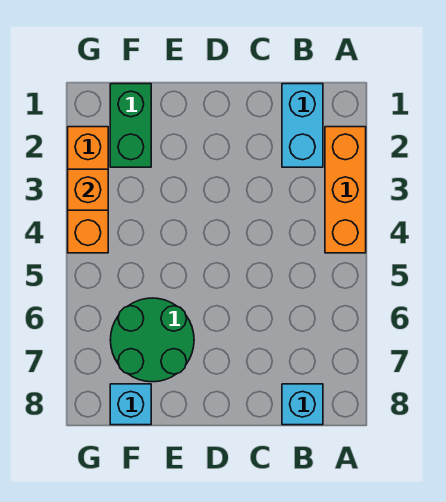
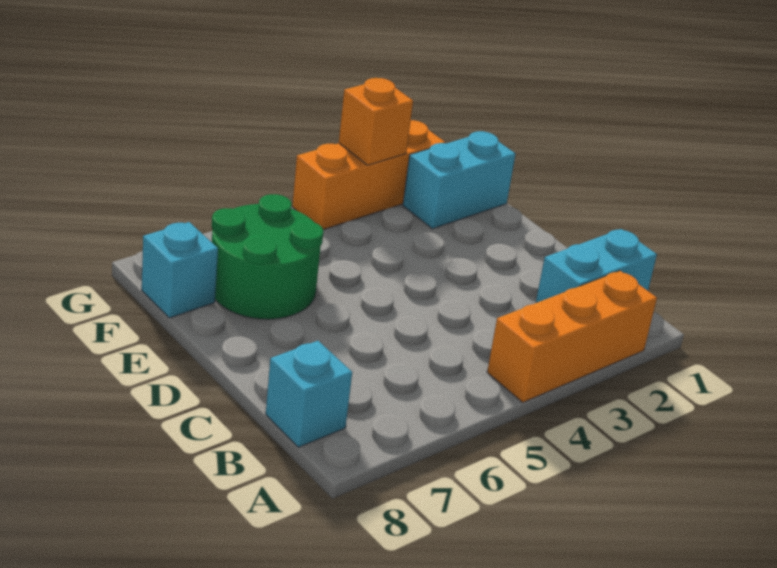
green 1x2 brick [110,84,151,167] -> cyan 1x2 brick [403,131,515,229]

